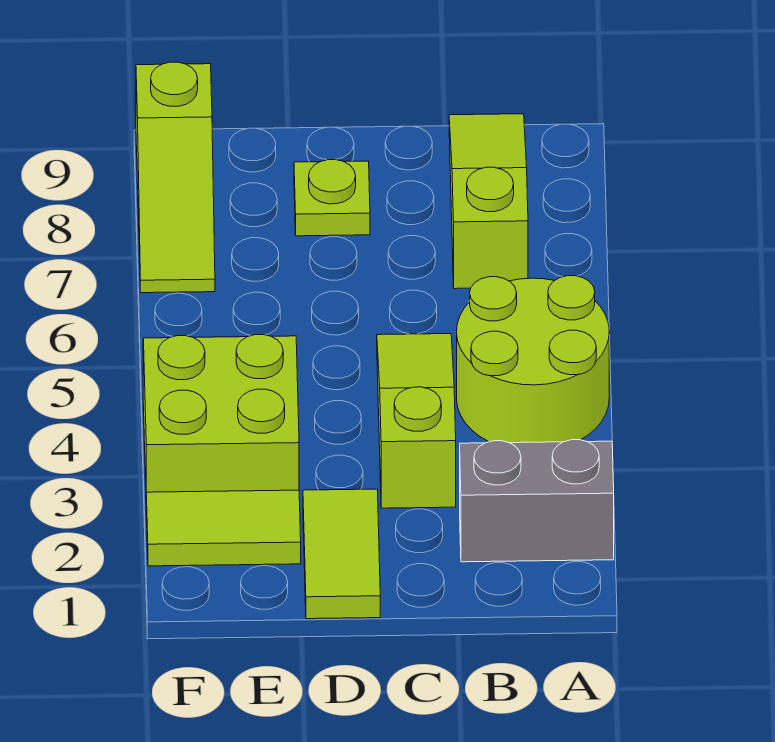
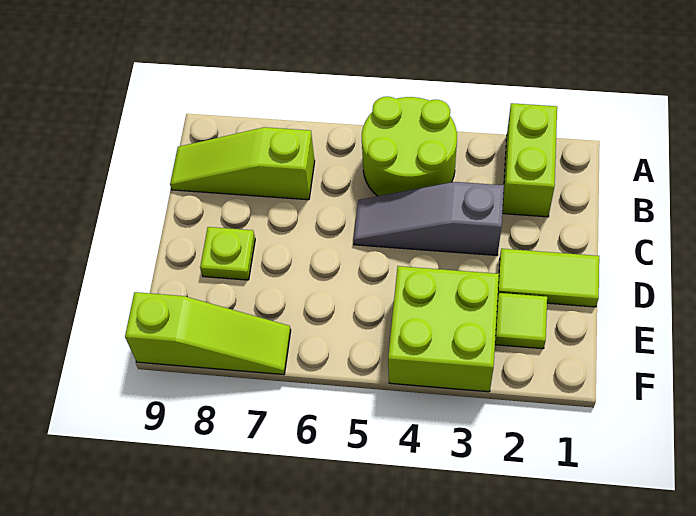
grey 1x2 brick [460,440,614,562] -> lime 1x2 brick [502,103,557,217]
lime 1x3 slope [377,334,456,508] -> grey 1x3 slope [353,182,504,255]
lime 1x2 tile [146,490,301,566] -> lime 1x1 tile [495,293,547,349]

